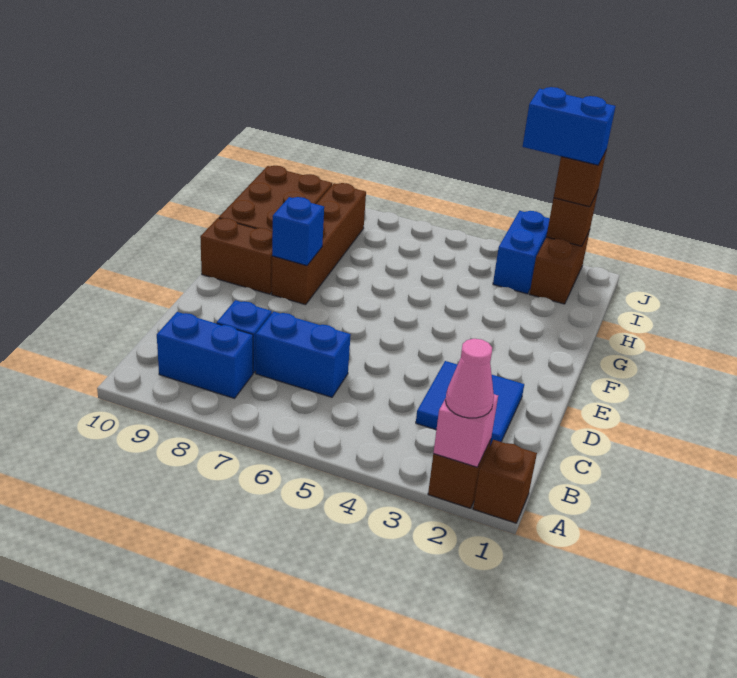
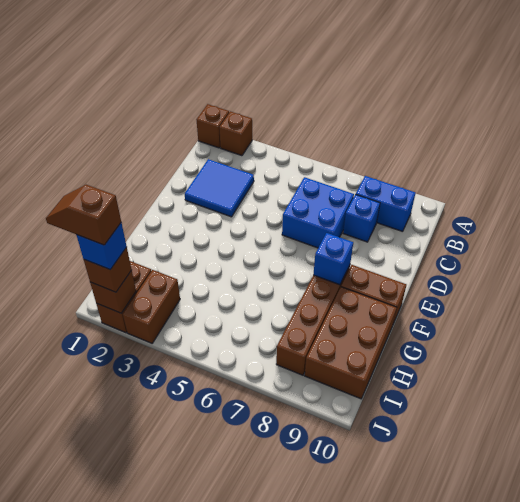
pink 1x1 brick [433,394,498,467] -> none
pink 1x1 cone [446,339,494,418] -> none
blue 1x2 brick [256,312,351,397] -> blue 2x2 brick [282,177,354,248]
blue 1x2 brick [493,211,550,294] -> brown 1x2 brick [123,270,180,343]
none -> brown 1x2 slope [46,185,121,245]
blue 1x2 brick [522,87,616,165] -> blue 1x1 brick [77,223,127,270]

